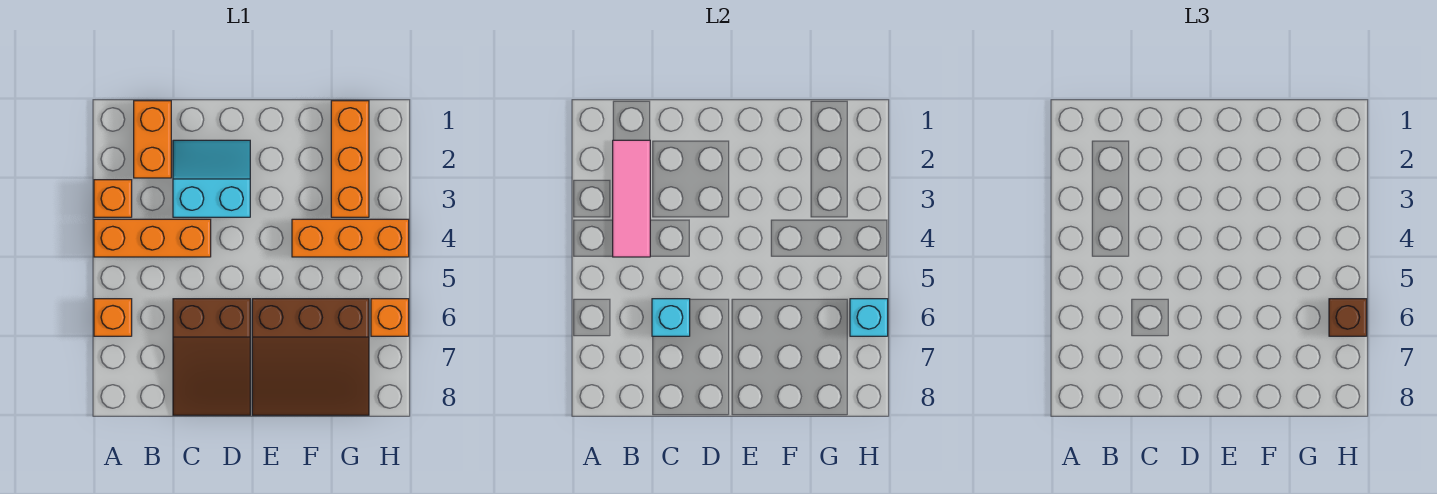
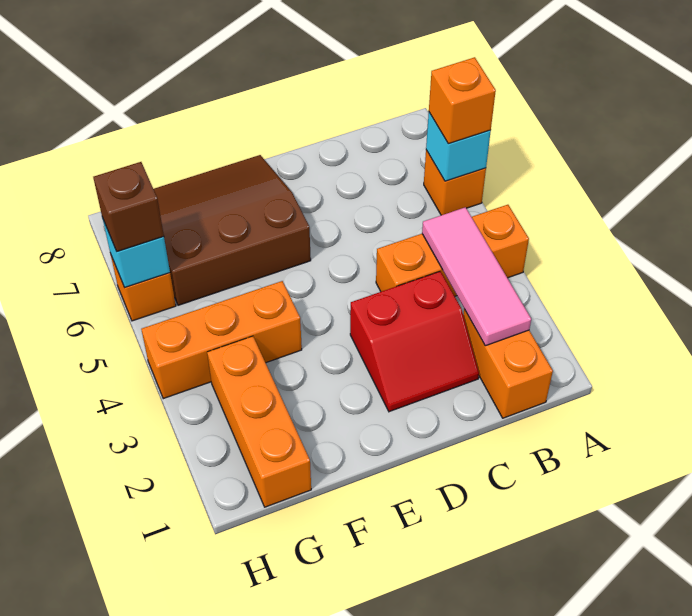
orange 1x1 brick [94,180,132,217] -> orange 1x1 brick moved to [429,57,496,144]
cyan 2x2 slope [173,140,250,217] -> red 2x2 slope [350,271,479,412]
brown 2x3 slope [173,299,250,415] -> none
cyan 1x1 brick [652,299,690,336] -> cyan 1x1 brick moved to [426,113,491,181]

